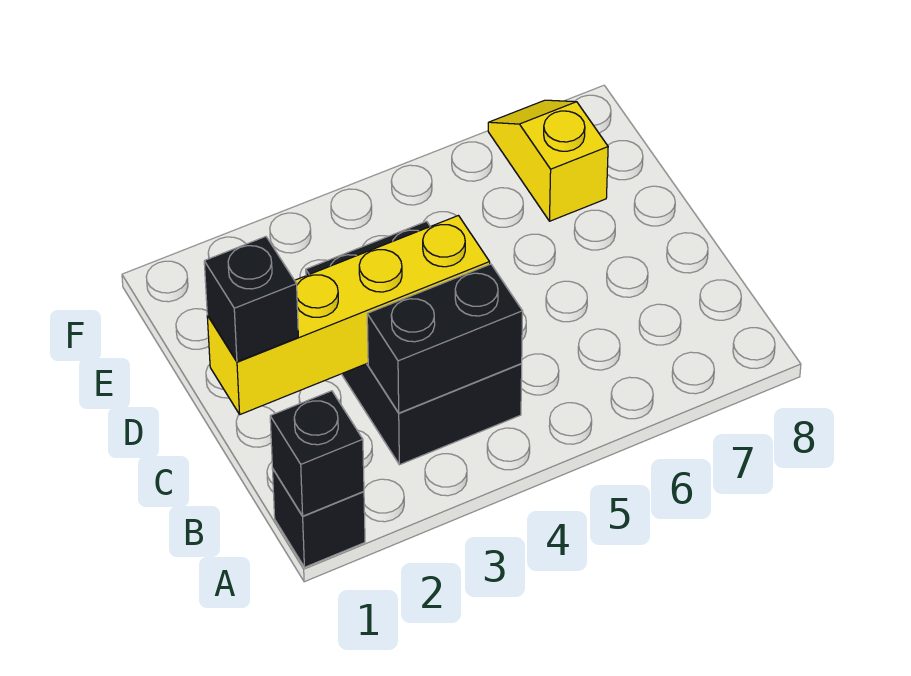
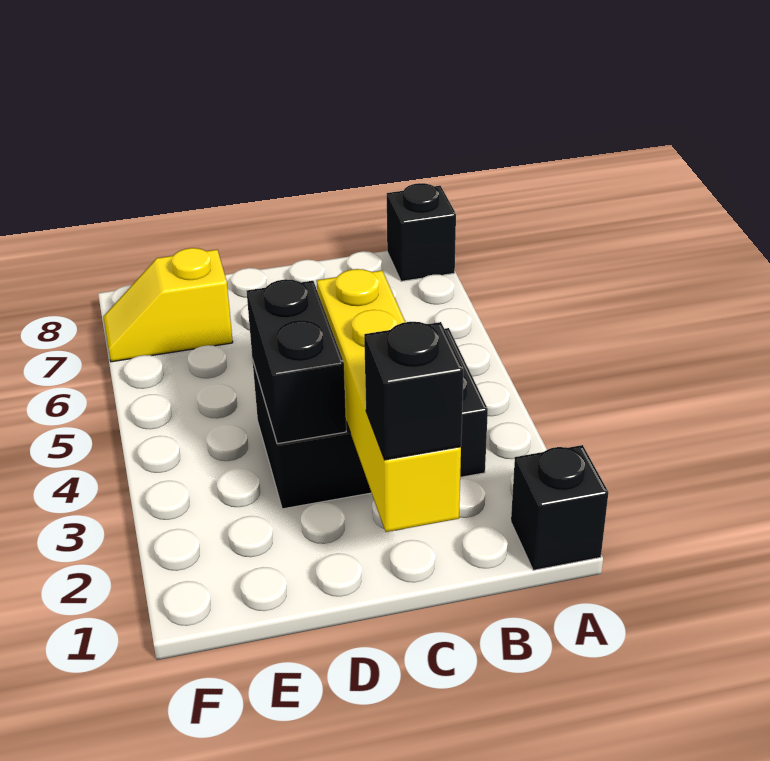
black 1x1 brick [270,391,364,516] -> black 1x1 brick moved to [387,183,456,281]
black 1x2 brick [367,264,523,413] -> black 1x2 brick moved to [247,279,346,444]

